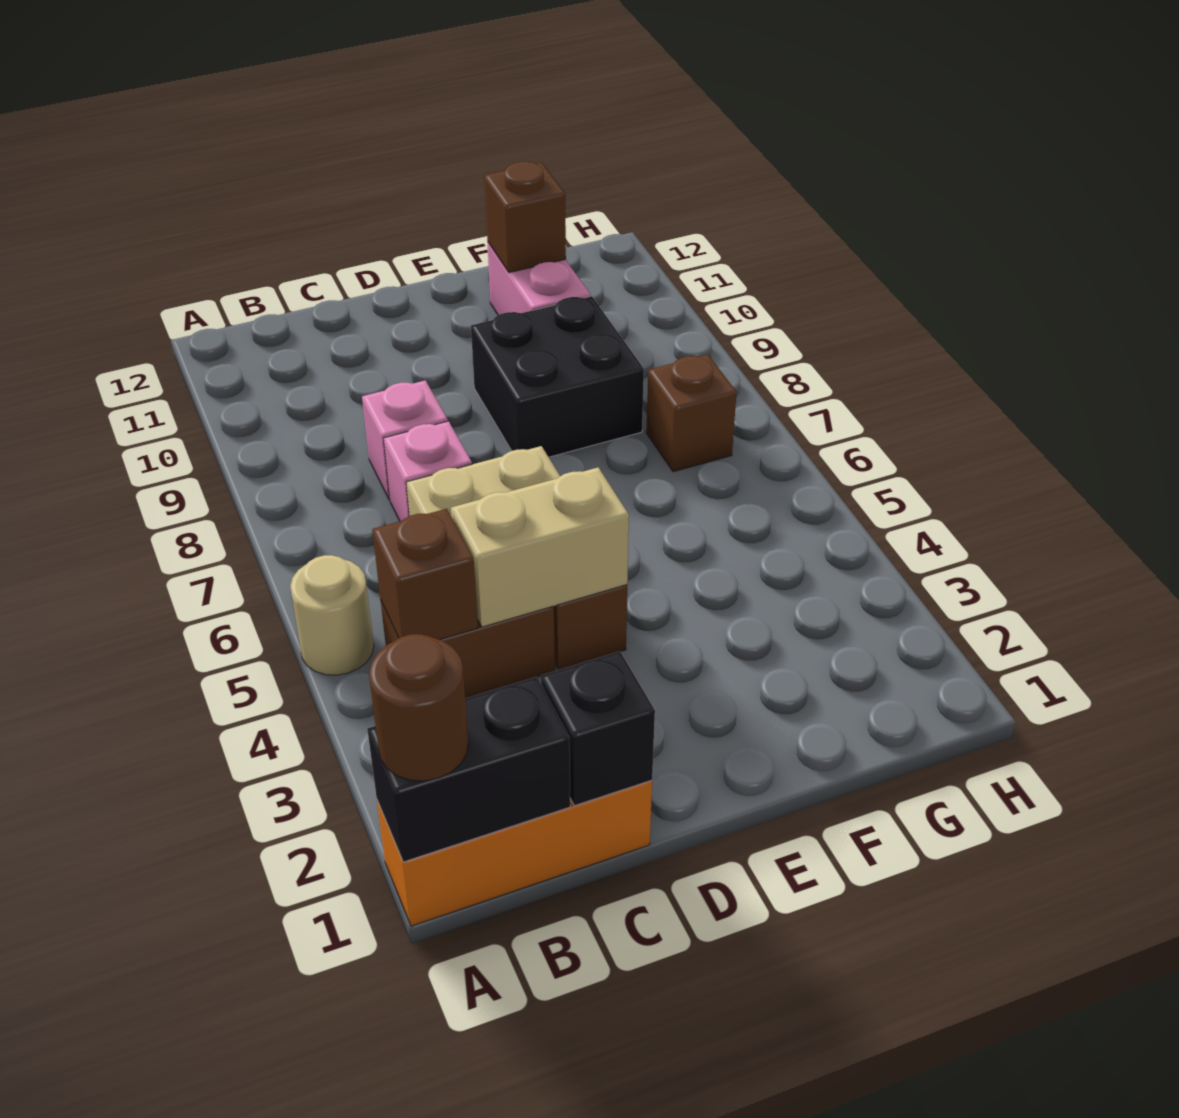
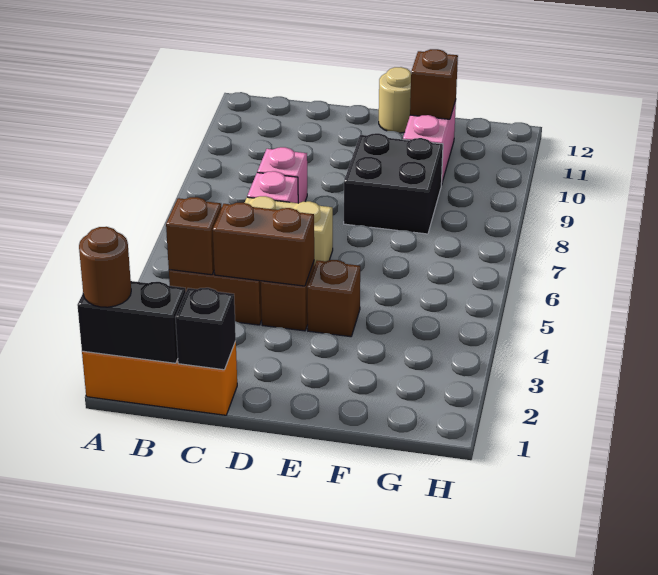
tan 1x1 round brick [290,555,374,675] -> tan 1x1 round brick moved to [379,67,411,133]
tan 1x2 brick [451,468,629,627] -> brown 1x2 brick [213,203,314,286]
brown 1x1 brick [646,354,737,472] -> brown 1x1 brick moved to [307,260,360,337]

